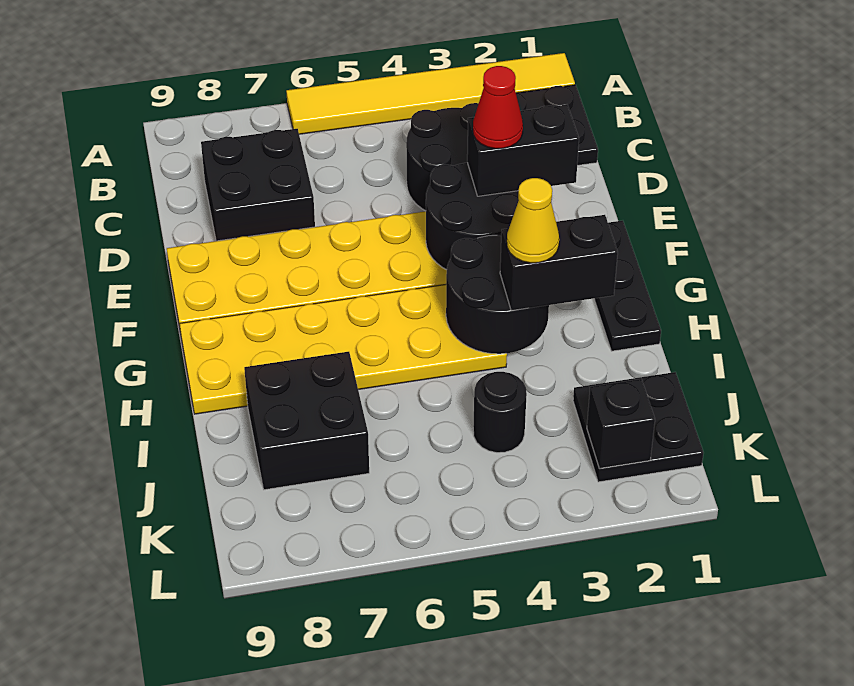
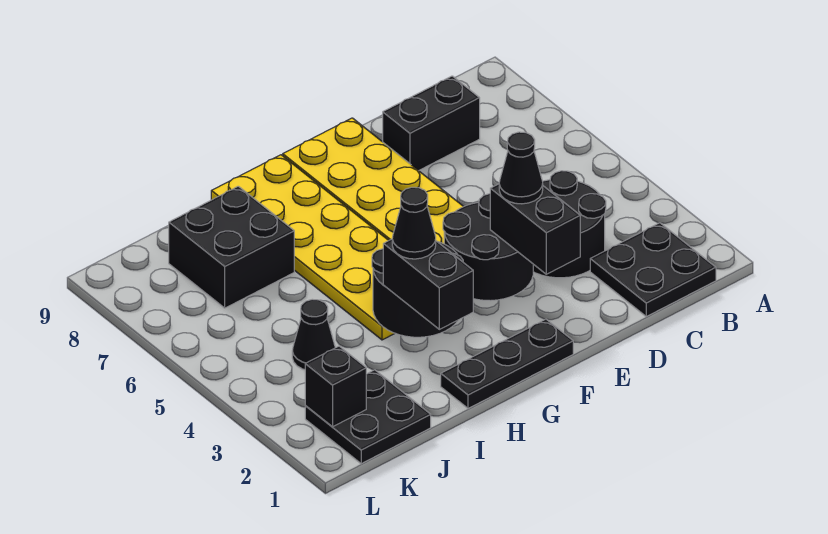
yellow 1x6 tile [286,53,575,134] -> none
black 2x2 brick [201,129,315,241] -> black 1x2 brick [383,76,480,171]
red 1x1 cone [473,66,523,149] -> black 1x1 cone [499,132,543,204]
yellow 1x1 cone [507,178,559,263] -> black 1x1 cone [392,187,436,259]
black 1x1 round brick [473,372,527,453] -> black 1x1 cone [292,299,335,370]

